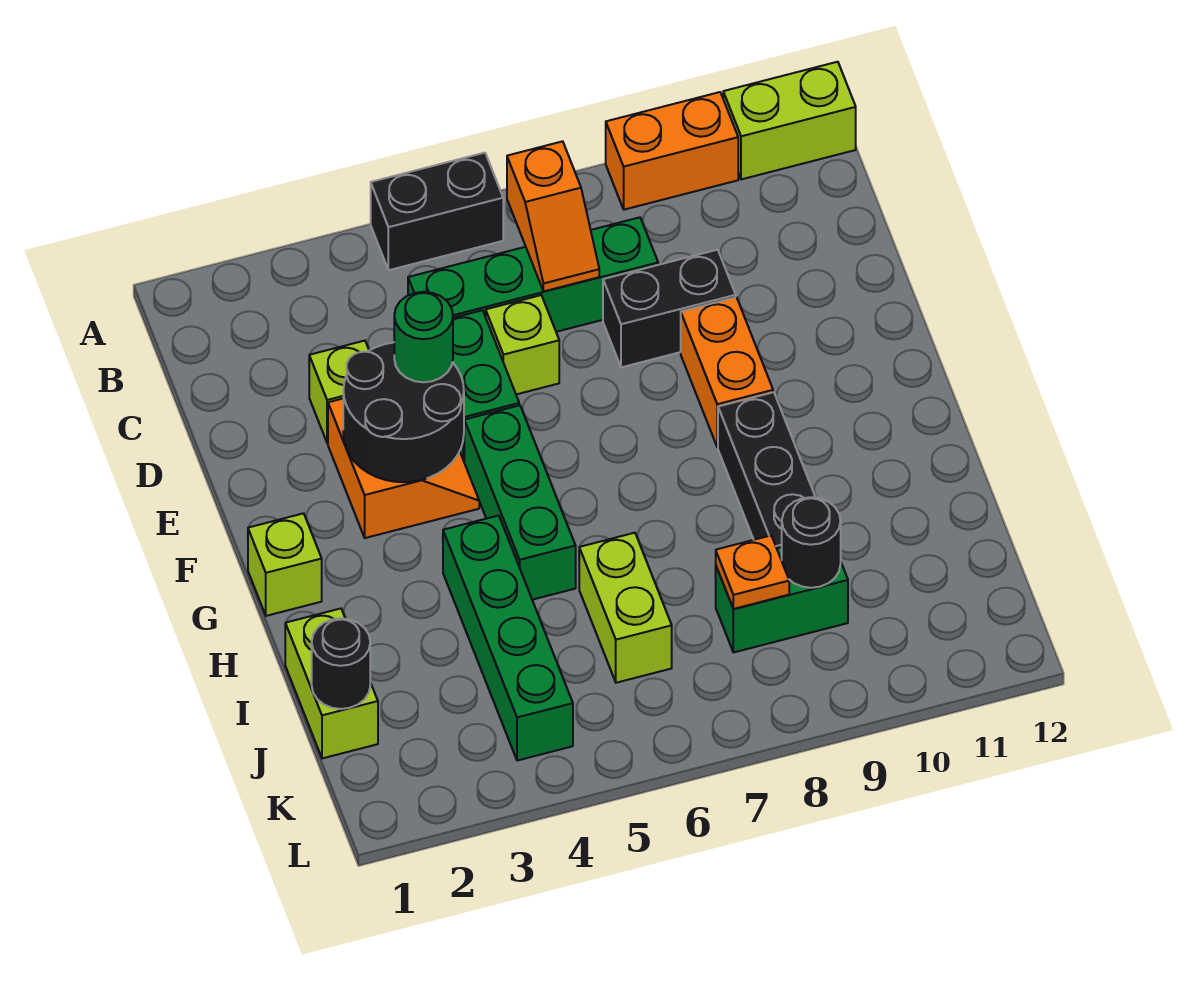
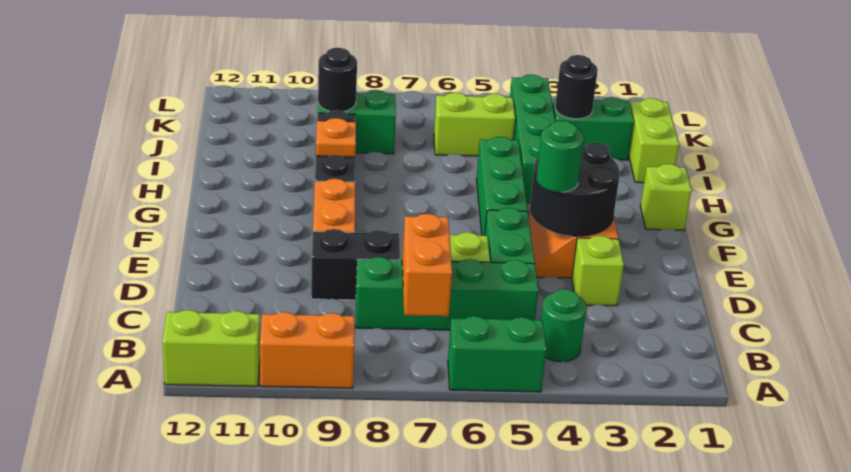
black 1x2 brick [371,153,503,270] -> green 1x2 brick [448,316,546,392]
none -> green 1x1 round brick [541,289,587,362]
orange 1x2 slope [507,141,599,291] -> orange 1x2 brick [402,214,452,316]
lime 1x2 brick [579,533,672,683] -> lime 1x2 brick turned to [434,93,515,156]
black 1x1 round brick [312,618,370,709] -> black 1x1 round brick moved to [555,55,598,119]
none -> green 1x2 brick [553,97,634,160]
orange 1x1 plate [716,536,789,609] -> orange 1x1 plate moved to [316,118,356,157]

